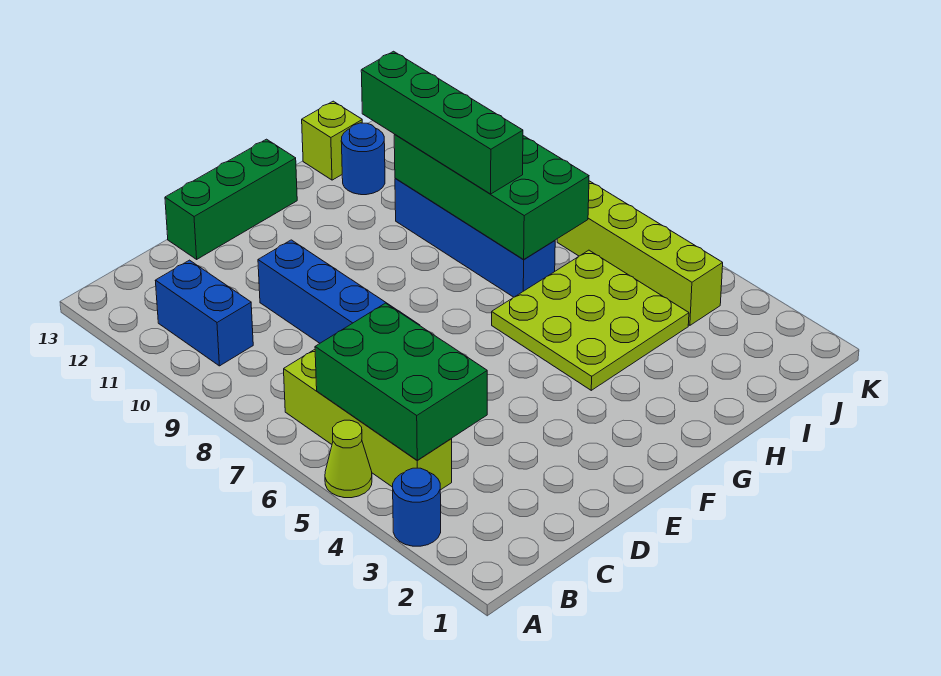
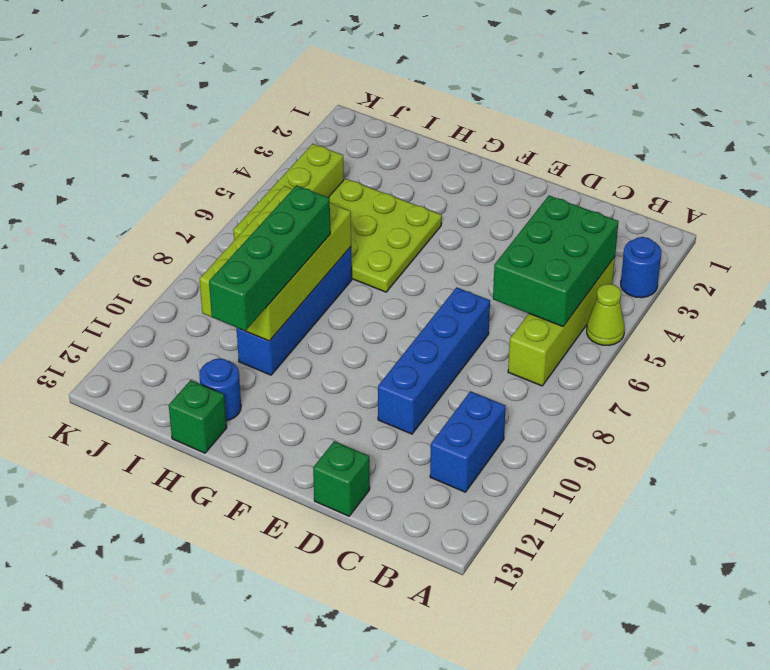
green 1x3 brick [165,139,297,259] -> green 1x1 brick [313,441,370,516]
green 2x4 brick [394,135,589,260] -> lime 2x4 brick [200,186,351,341]
lime 1x1 brick [302,101,362,180] -> green 1x1 brick [169,380,227,453]

